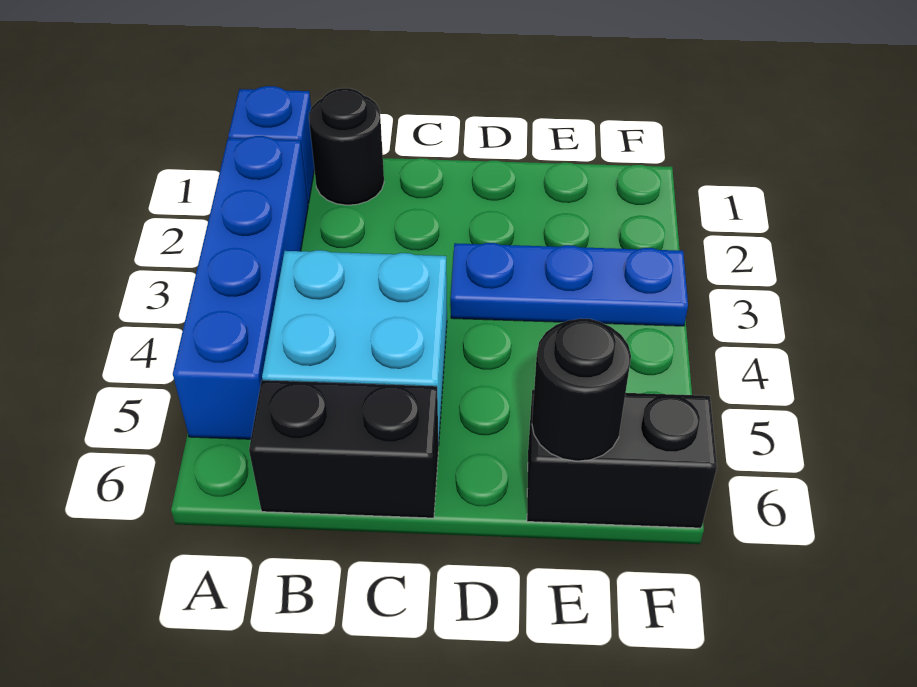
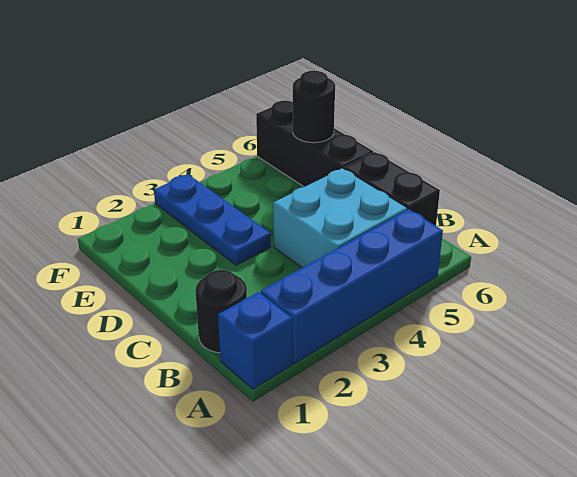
black 1x2 brick [527,390,717,528] -> black 1x3 brick [256,101,373,187]

